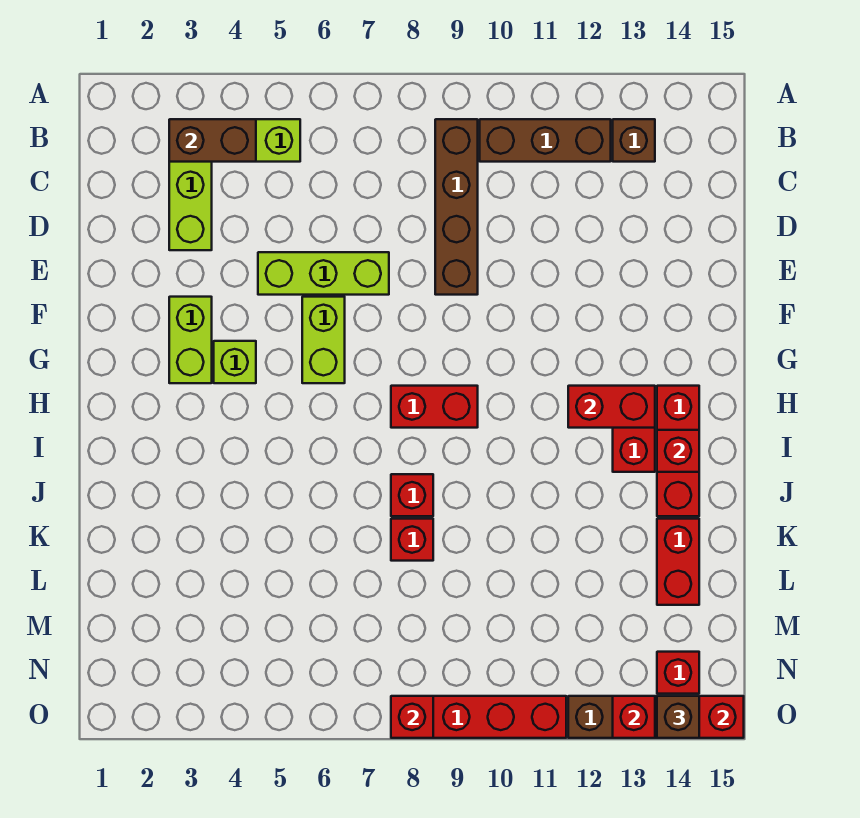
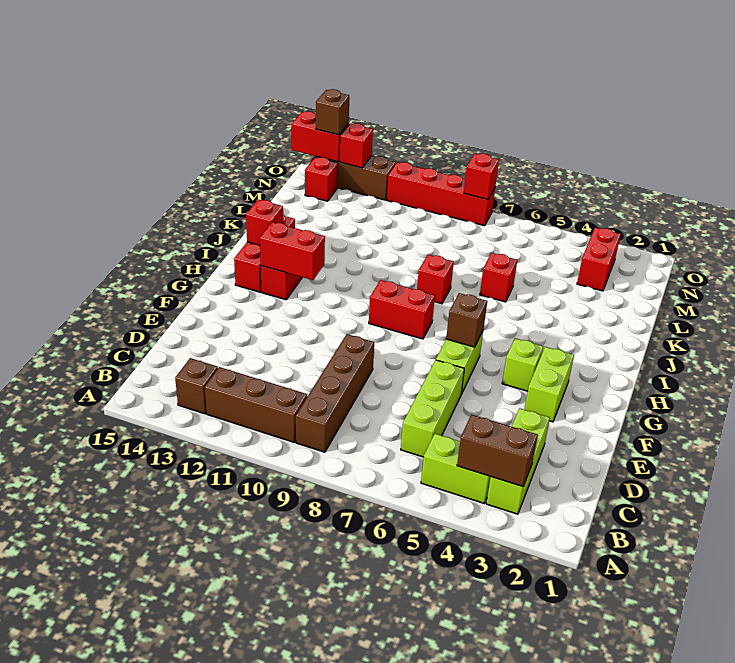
lime 1x3 brick [258,252,389,295] -> lime 1x3 brick turned to [401,360,464,457]
none -> brown 1x1 brick [446,293,487,347]
red 1x1 brick [391,519,433,561] -> red 1x1 brick moved to [480,253,517,302]
red 1x2 brick [657,519,699,605] -> red 1x2 brick moved to [577,228,621,291]

